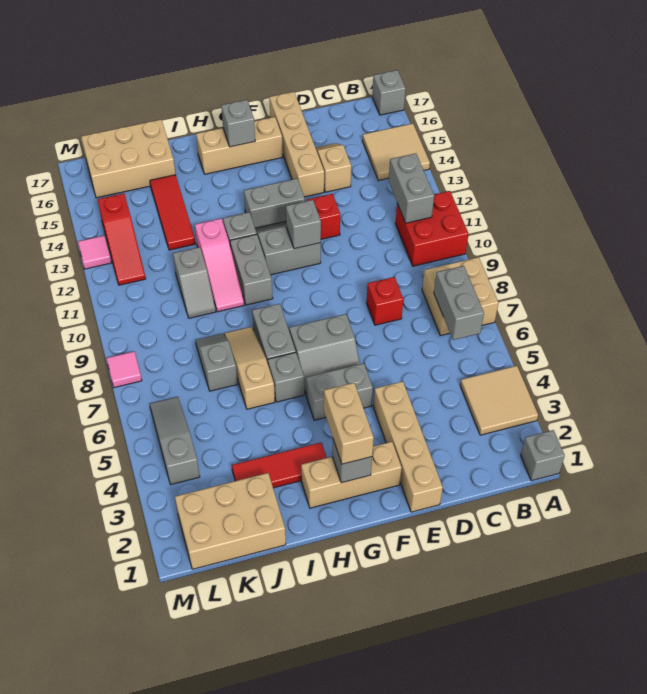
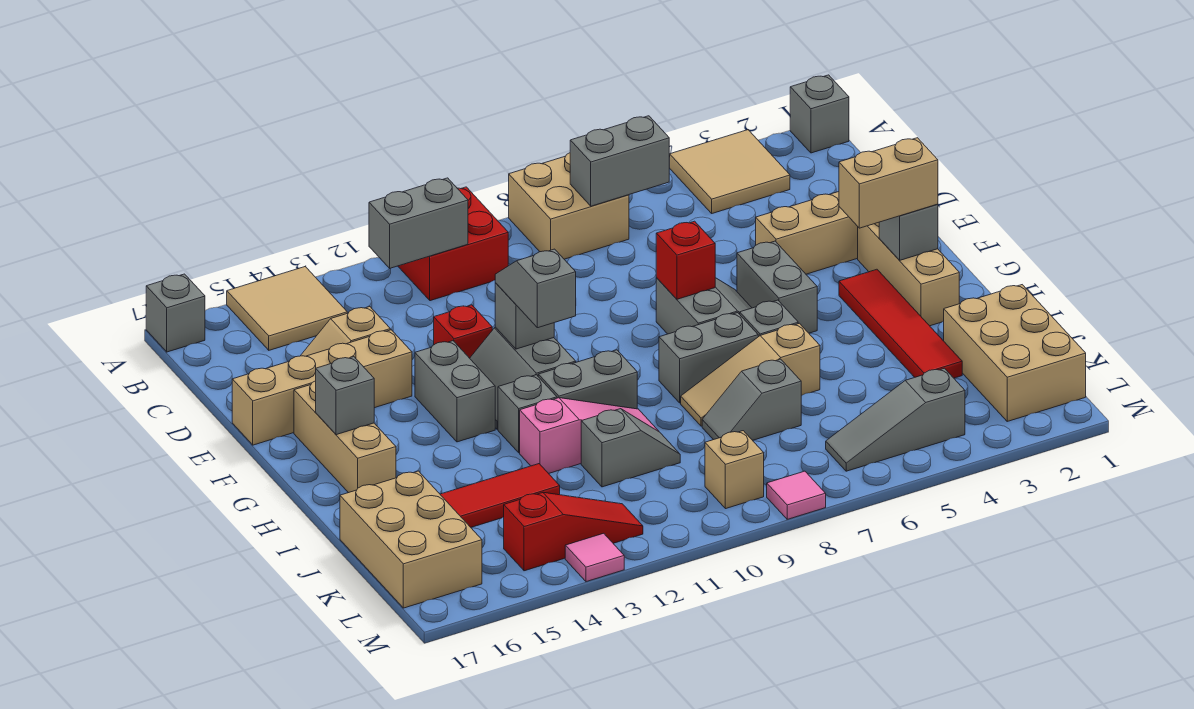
red 1x1 brick [367,277,403,325] -> red 1x1 brick moved to [656,221,715,299]
none -> grey 1x2 slope [495,249,576,328]
red 1x3 tile [232,442,327,488] -> red 1x4 tile [839,269,962,378]
none -> tan 1x1 brick [705,431,764,509]

